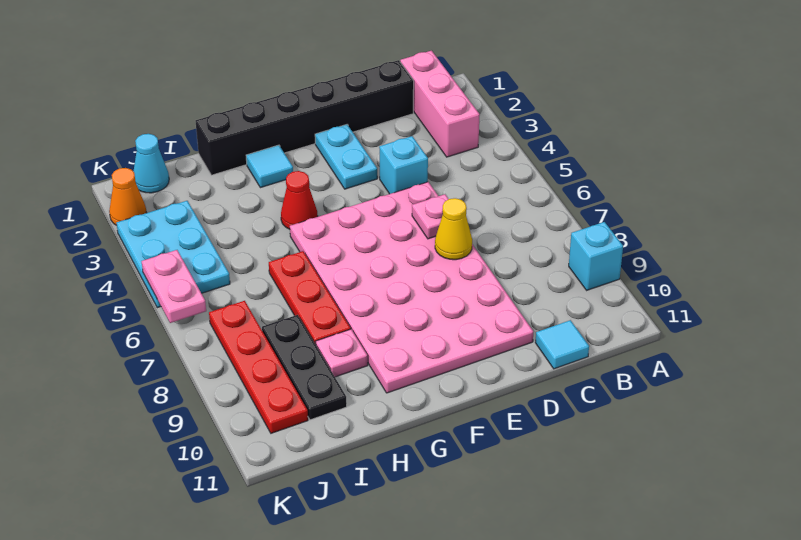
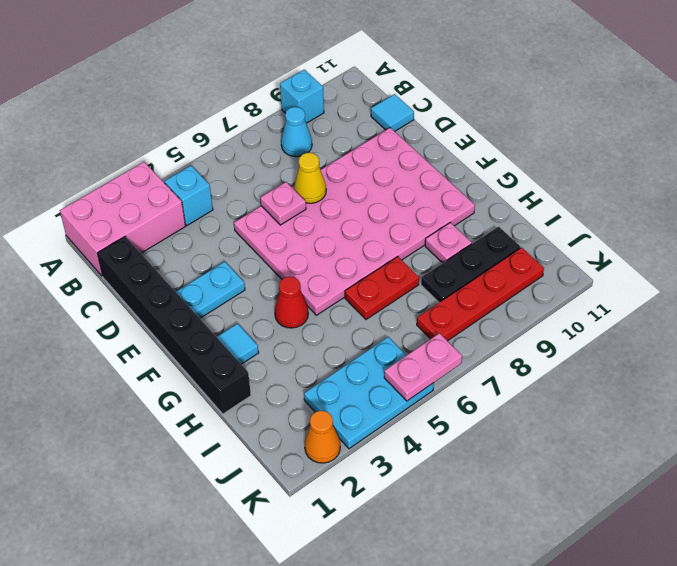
pink 1x3 brick [400,51,480,157] -> pink 2x3 brick [60,162,185,276]
cyan 1x1 brick [379,136,428,194] -> cyan 1x1 brick moved to [165,166,213,225]
red 1x3 plate [269,251,351,344] -> red 1x2 plate [345,257,419,319]
cyan 1x1 cone [133,134,169,193] -> cyan 1x1 cone moved to [281,107,312,157]

